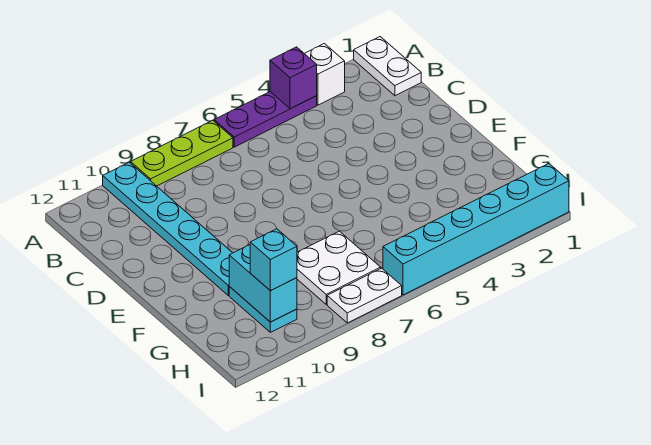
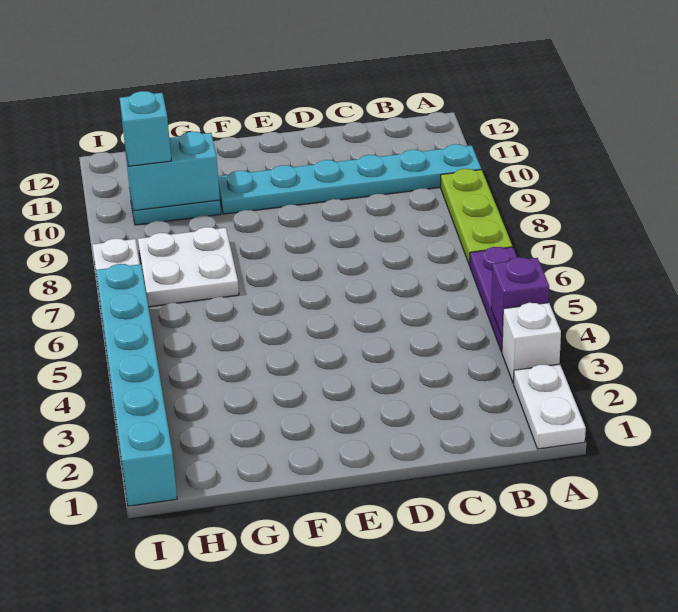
white 1x2 plate [354,37,421,96] -> white 1x2 plate turned to [514,364,586,449]

